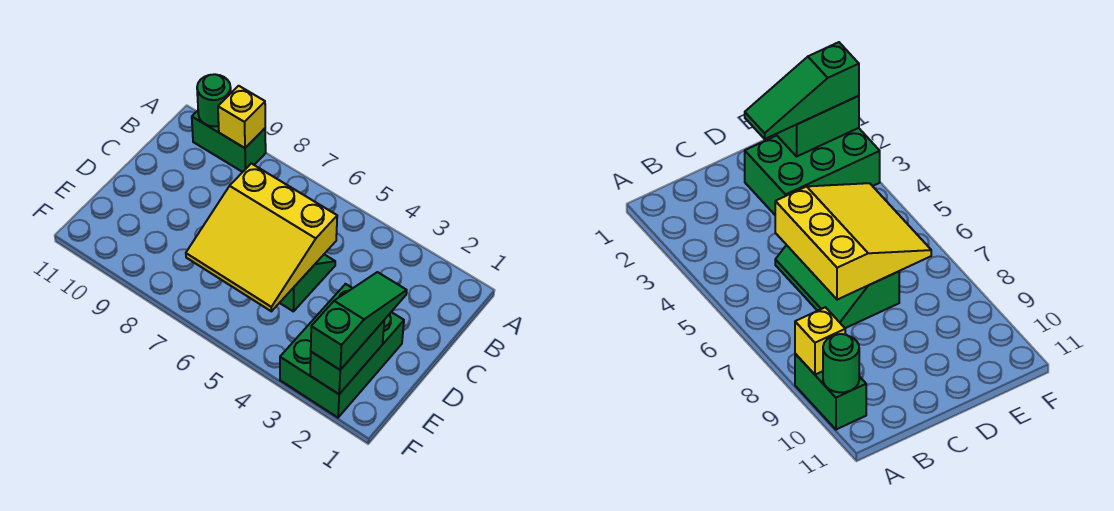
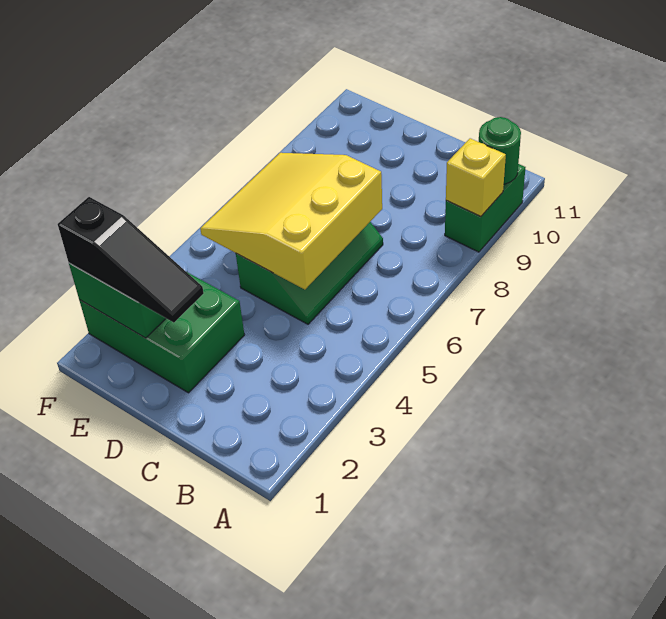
green 1x3 slope [311,272,407,370] -> black 1x3 slope [58,197,204,323]

